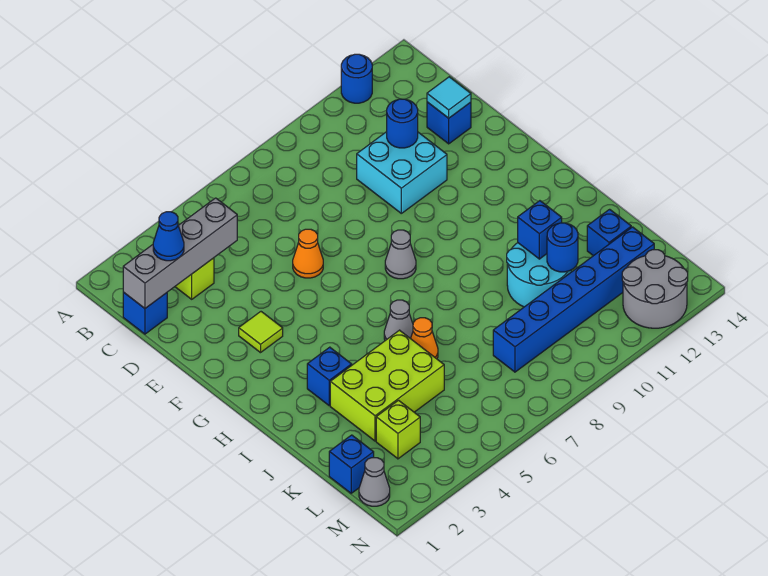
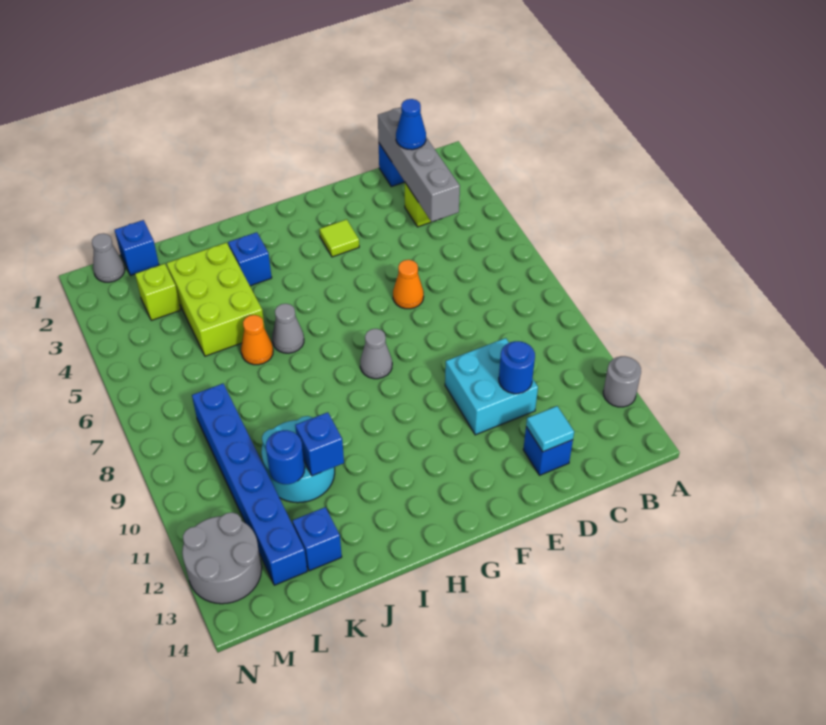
blue 1x1 round brick [341,54,372,103] -> grey 1x1 round brick [603,356,641,407]

